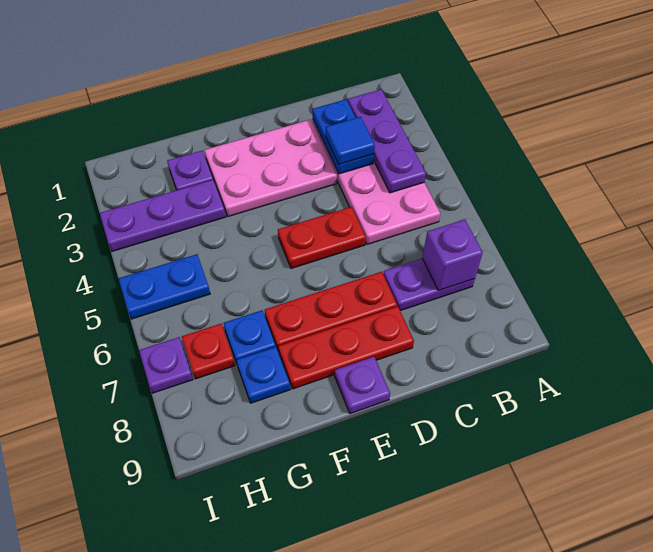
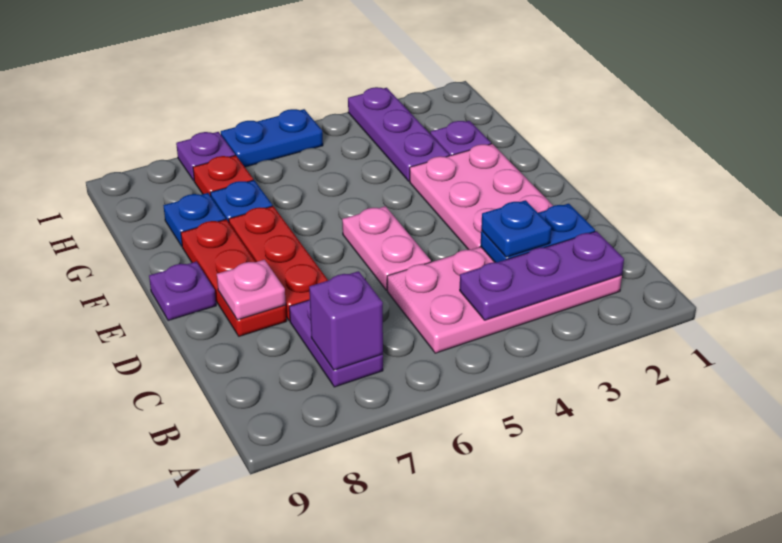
blue 1x1 tile [326,117,375,164] -> blue 1x1 plate [481,200,551,257]
red 1x2 plate [278,207,366,269] -> pink 1x2 plate [342,206,431,290]
none -> pink 1x1 plate [217,260,286,320]
blue 1x2 plate [118,254,210,319] -> blue 1x2 plate turned to [221,109,323,167]

